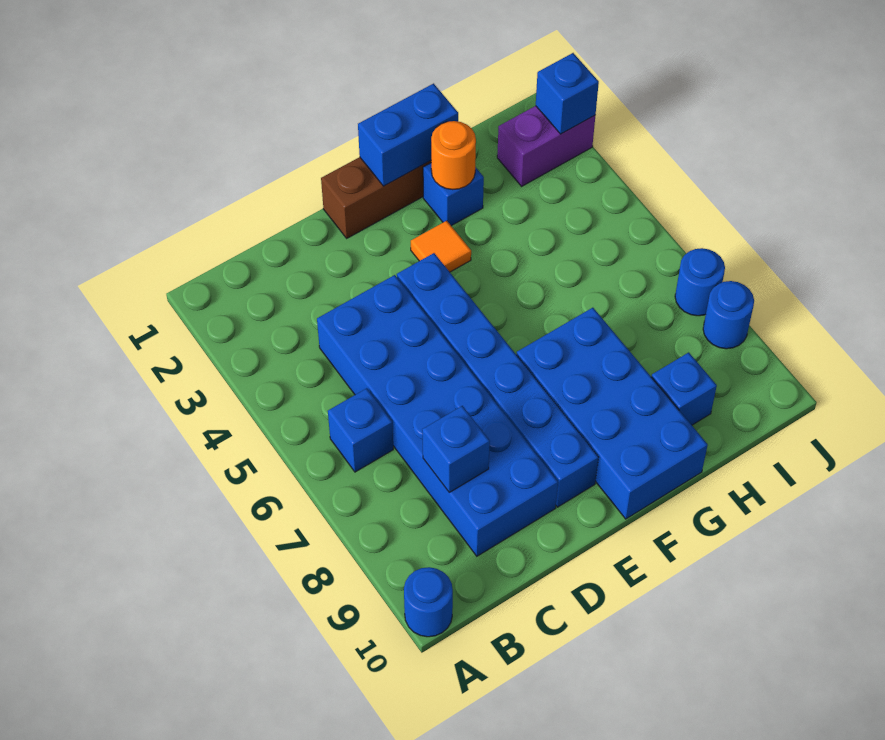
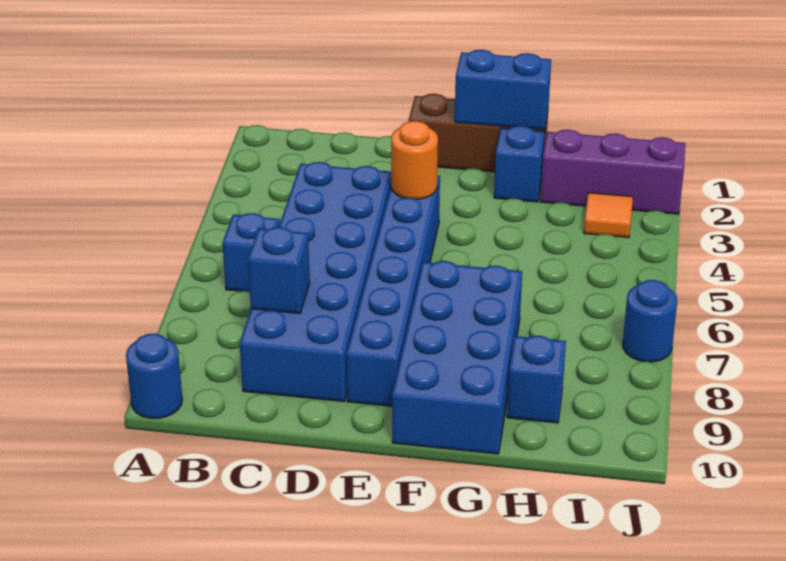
orange 1x1 tile [411,221,471,272] -> orange 1x1 tile moved to [584,193,633,238]
orange 1x1 round brick [431,121,476,190] -> orange 1x1 round brick moved to [391,121,438,199]
purple 1x2 brick [497,106,595,186] -> purple 1x3 brick [540,130,685,214]
blue 1x1 brick [536,53,599,134] -> none
blue 1x1 round brick [703,281,754,349] -> none

